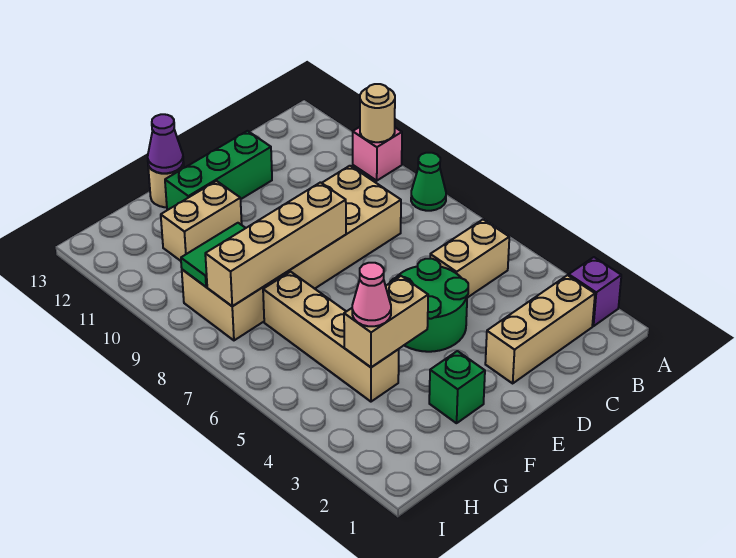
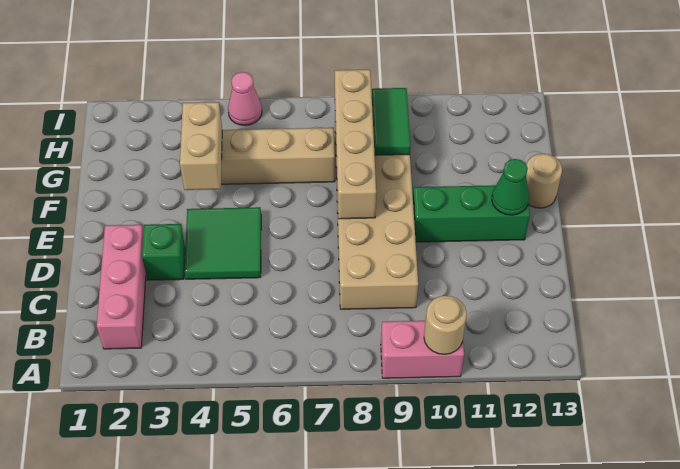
purple 1x1 brick [569,257,621,326] -> none
green 1x1 cone [411,153,446,211] -> green 1x1 cone moved to [492,159,529,215]
pink 1x1 brick [353,127,402,181] -> pink 1x2 brick [381,321,464,378]
tan 1x3 brick [485,275,595,383] -> pink 1x3 brick [97,225,146,349]
tan 1x2 brick [430,220,509,298] -> none
green 2x2 round brick [390,259,468,352] -> green 2x2 tile [184,207,261,279]
green 1x3 brick [165,131,272,210] -> green 1x3 brick turned to [413,185,530,242]
green 1x1 brick [429,351,485,423] -> green 1x1 brick moved to [142,224,185,280]
tan 1x2 brick [161,181,242,261] -> none
purple 1x1 cone [148,114,183,173] -> none
pink 1x1 cone [352,263,391,326] -> pink 1x1 cone moved to [228,72,262,125]

